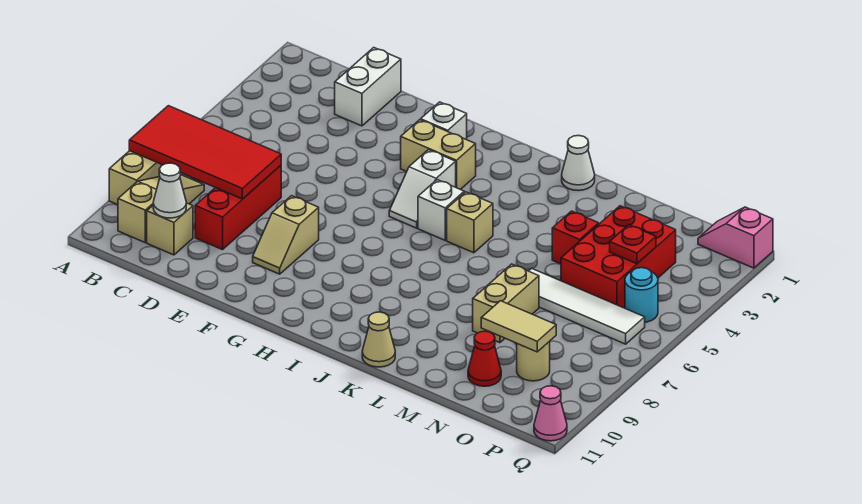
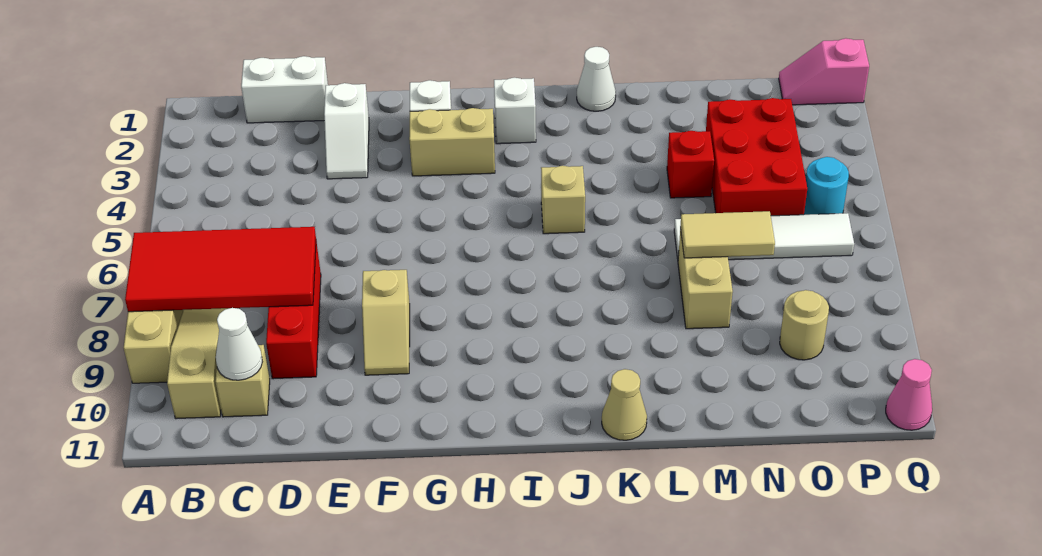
white 1x2 brick [335,48,401,126] -> white 1x2 brick turned to [241,56,328,123]
white 1x2 slope [389,150,456,228] -> white 1x2 slope moved to [324,83,369,179]
white 1x1 brick [418,180,464,240] -> white 1x1 brick moved to [494,78,536,144]
tan 1x2 tile [481,301,556,352] -> tan 1x2 tile moved to [680,211,775,258]
red 1x1 cone [468,331,501,386] -> none
red 1x1 plate [610,225,656,264] -> none

